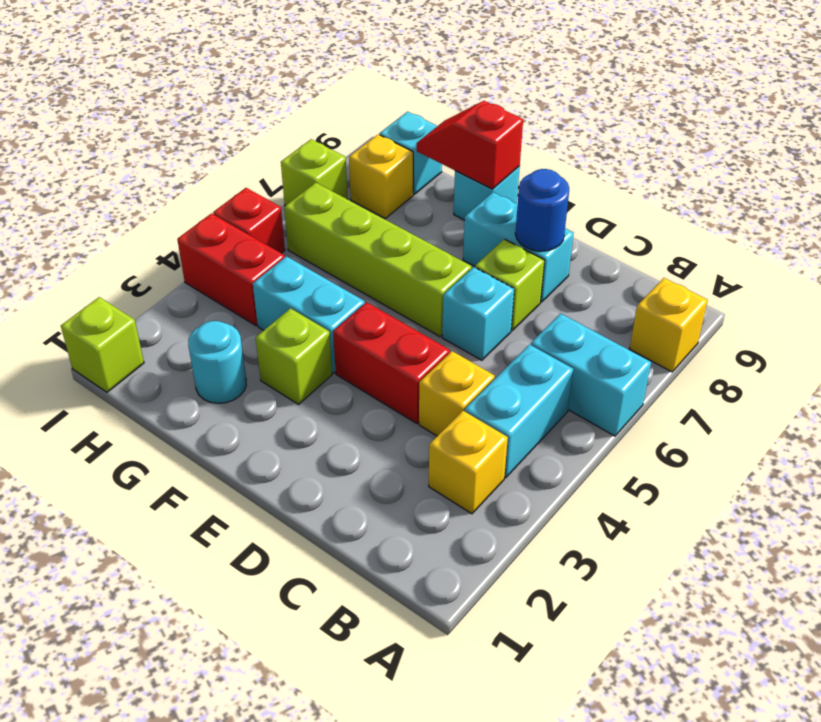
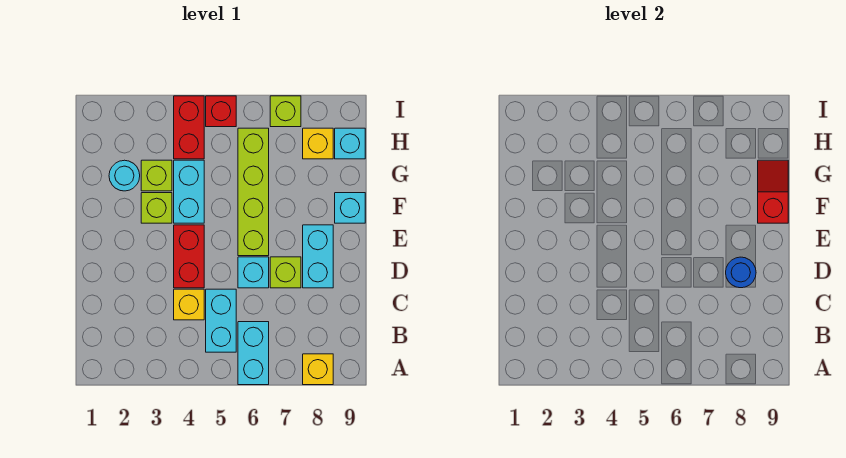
yellow 1x1 brick [429,411,508,514] -> none
cyan 1x2 brick [465,345,573,478] -> cyan 1x2 brick turned to [206,289,236,352]
lime 1x1 brick [61,297,144,392] -> lime 1x1 brick moved to [141,160,172,191]

